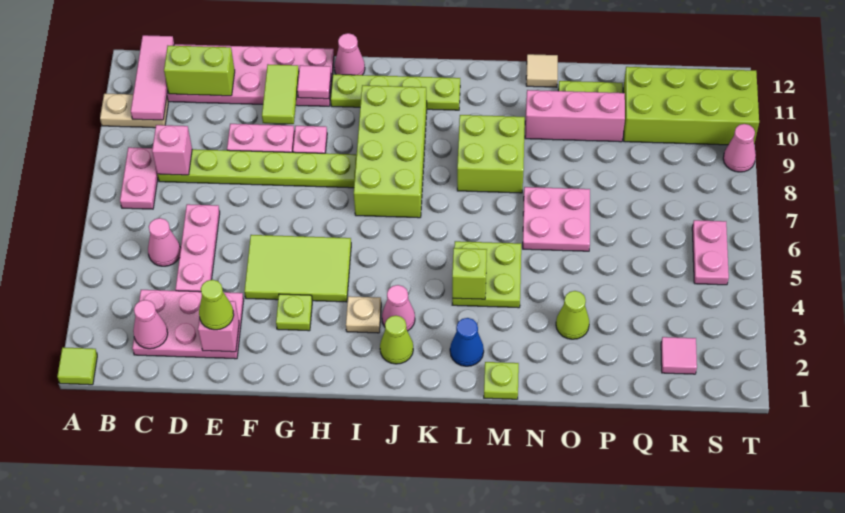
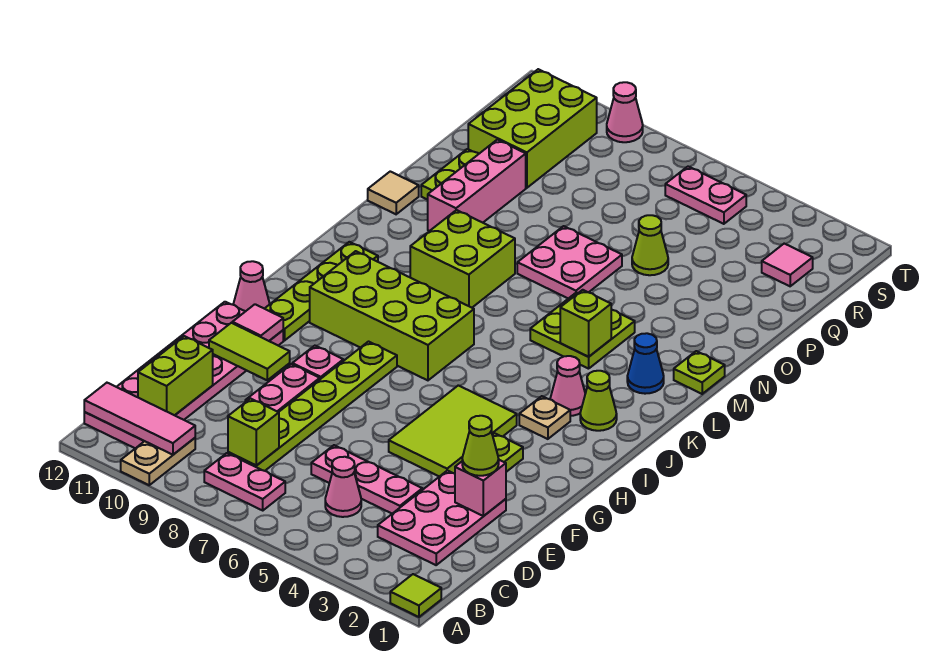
pink 1x1 cone [133,300,168,349] -> none
pink 1x1 brick [152,125,192,175] -> lime 1x1 brick [228,399,279,466]
lime 1x1 cone [556,291,589,339] -> lime 1x1 cone moved to [632,215,668,275]
lime 2x4 brick [623,67,759,145] -> lime 2x3 brick [468,69,597,188]

